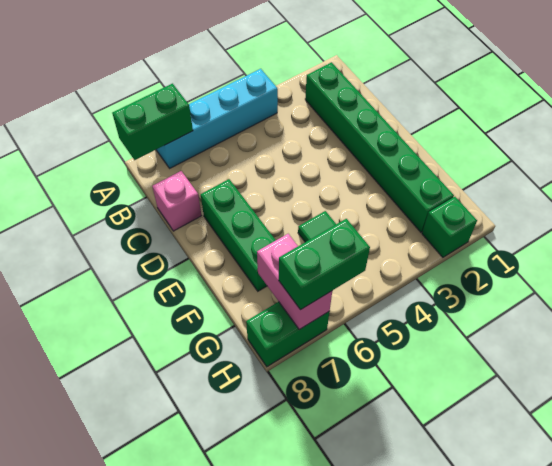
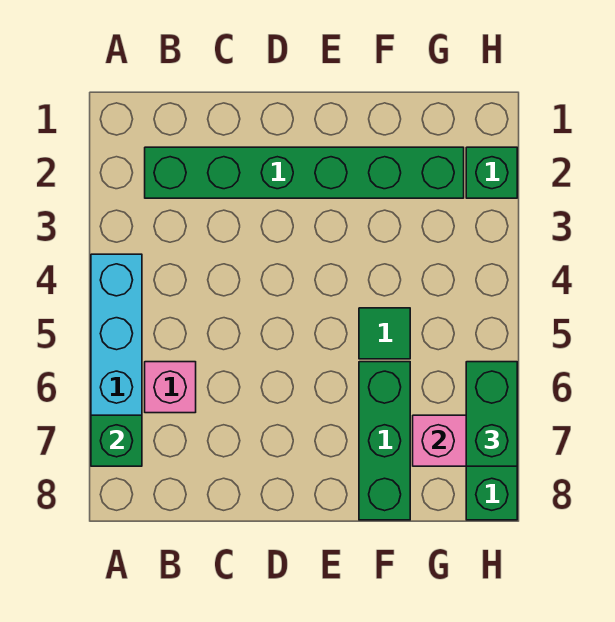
green 1x2 brick [112,84,193,160] -> green 1x1 brick [91,415,142,466]
pink 1x1 brick [152,171,202,231] -> pink 1x1 brick moved to [145,362,196,413]
green 1x3 brick [201,179,276,291] -> green 1x3 brick turned to [359,362,410,520]

